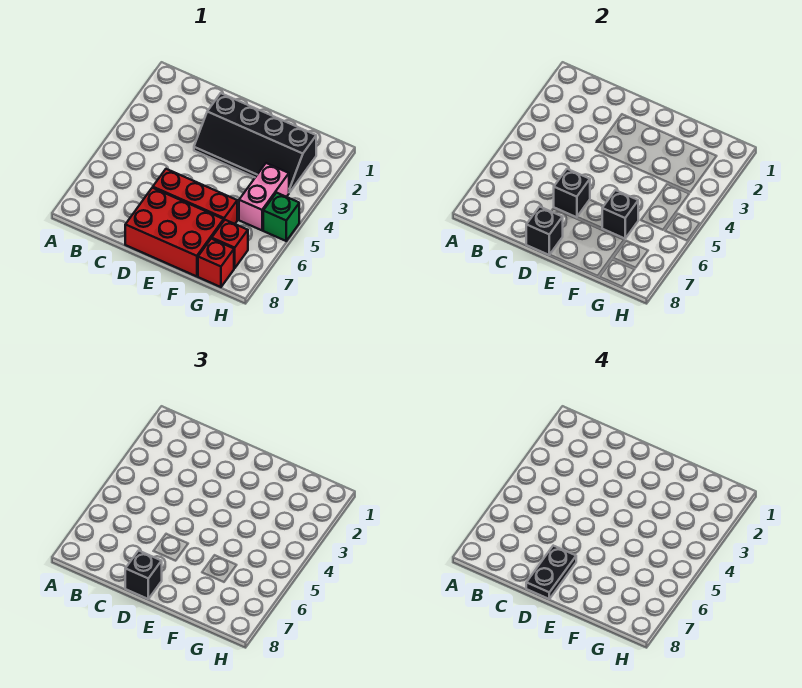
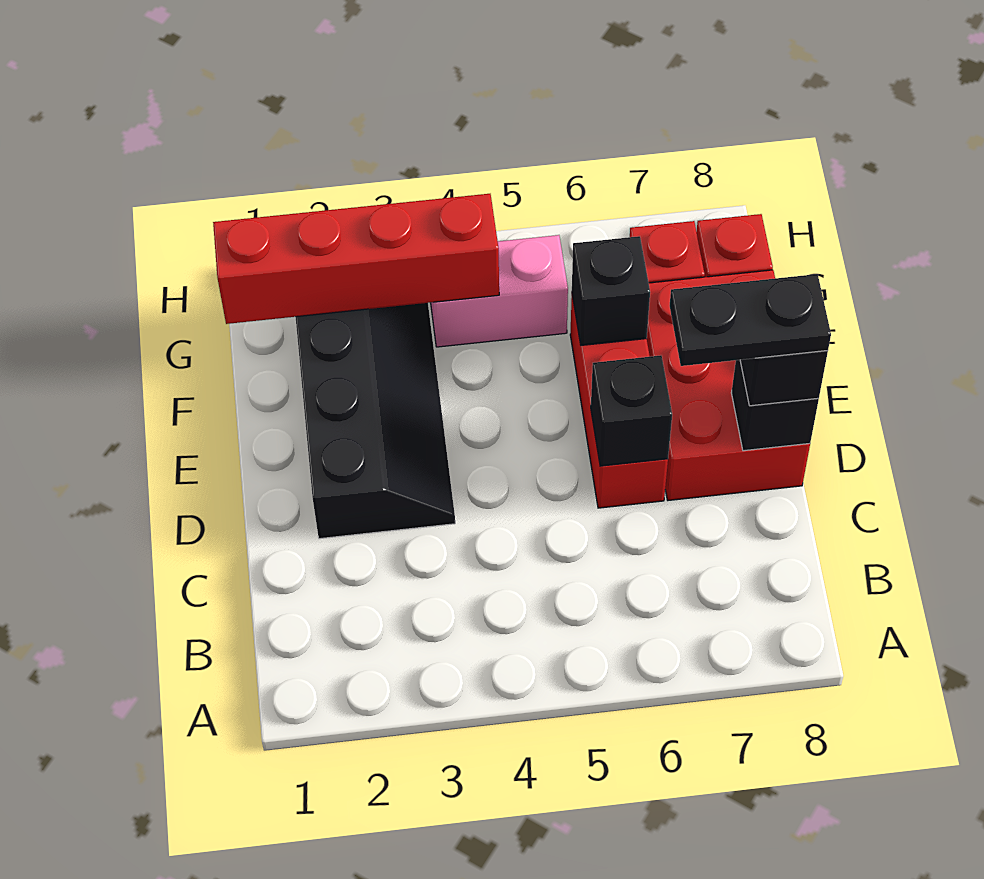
none -> red 1x4 brick [213,194,499,324]
green 1x1 brick [263,193,299,241] -> none

